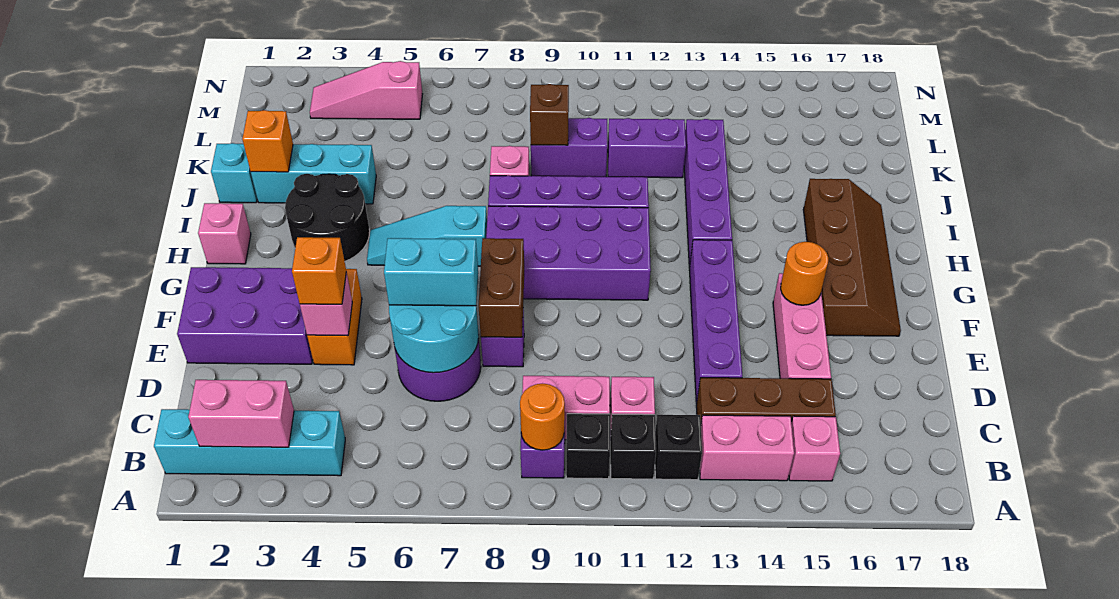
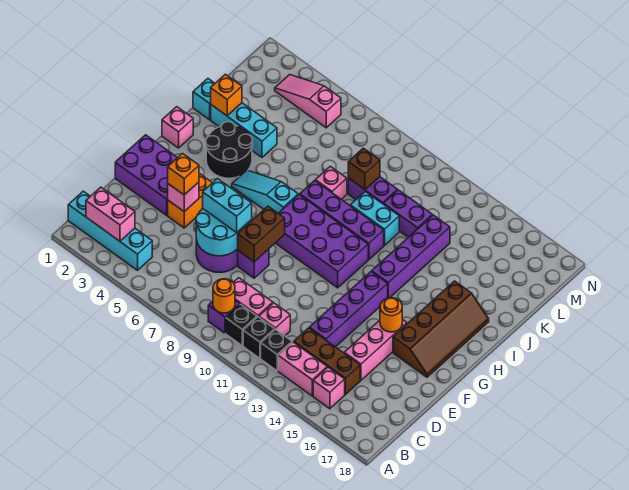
none -> cyan 1x2 brick [350,192,399,245]

